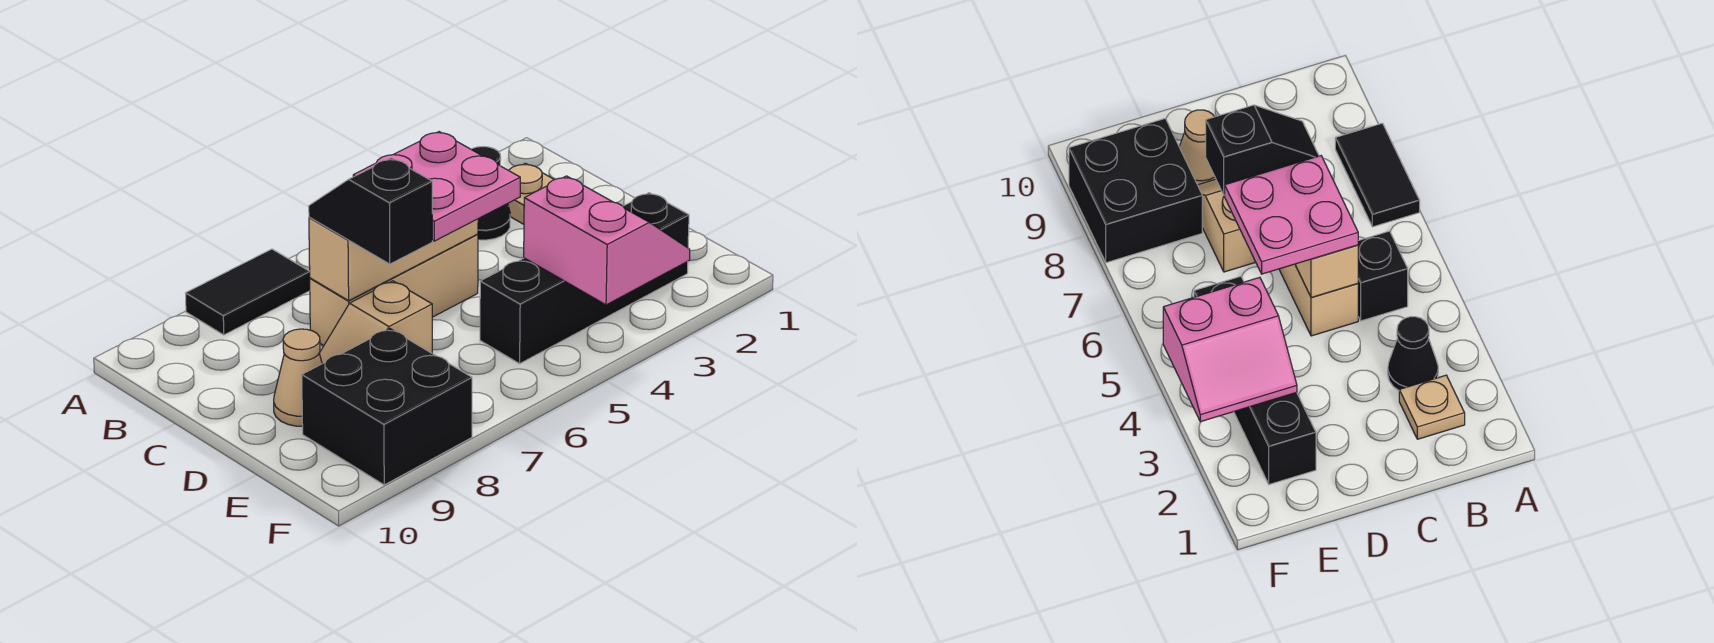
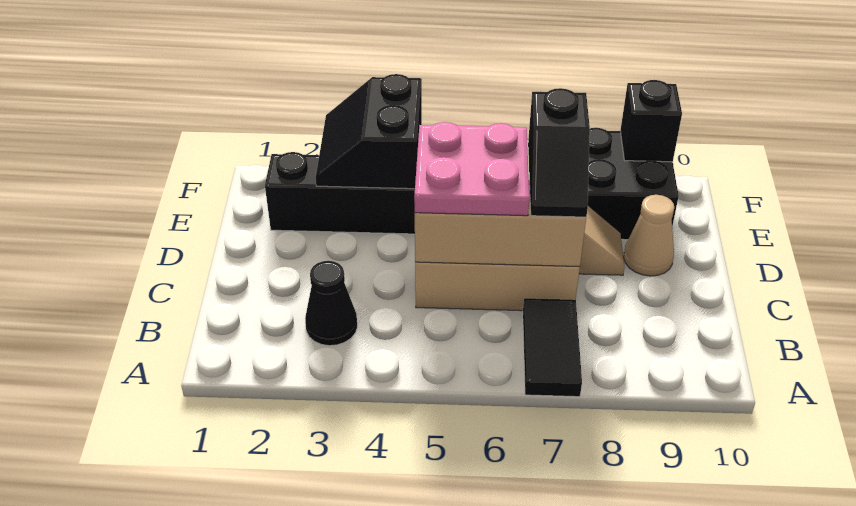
black 1x2 tile [186,249,310,335] -> black 1x2 tile turned to [523,298,582,397]
tan 1x1 plate [508,163,554,224] -> none
black 1x1 brick [1358,231,1408,321] -> black 1x1 brick moved to [620,80,682,162]
pink 2x2 slope [524,176,690,305] -> black 2x2 slope [316,74,422,189]

